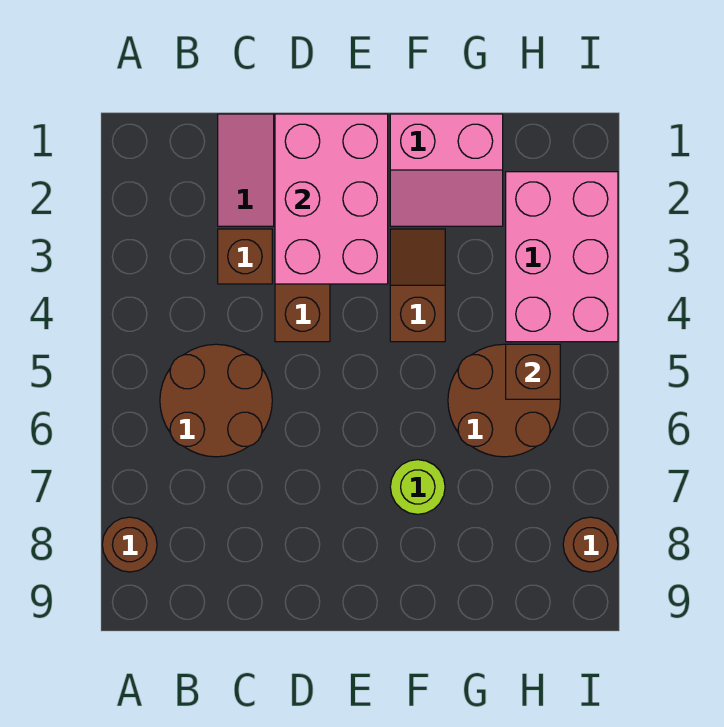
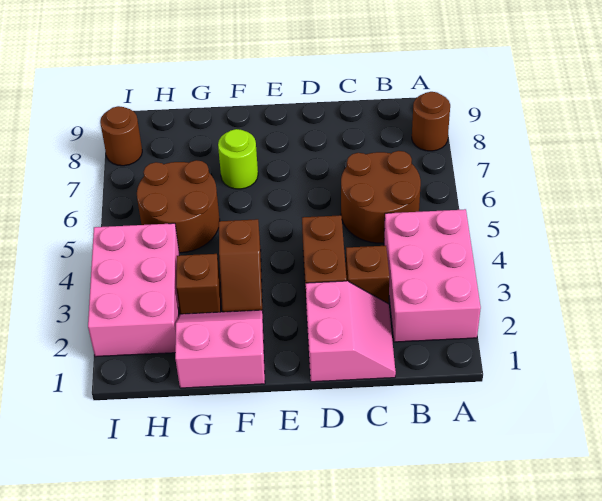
pink 2x3 brick [275,114,388,284] -> pink 2x3 brick moved to [384,209,481,342]
brown 1x1 brick [506,344,560,399] -> brown 1x1 brick moved to [176,254,221,314]

